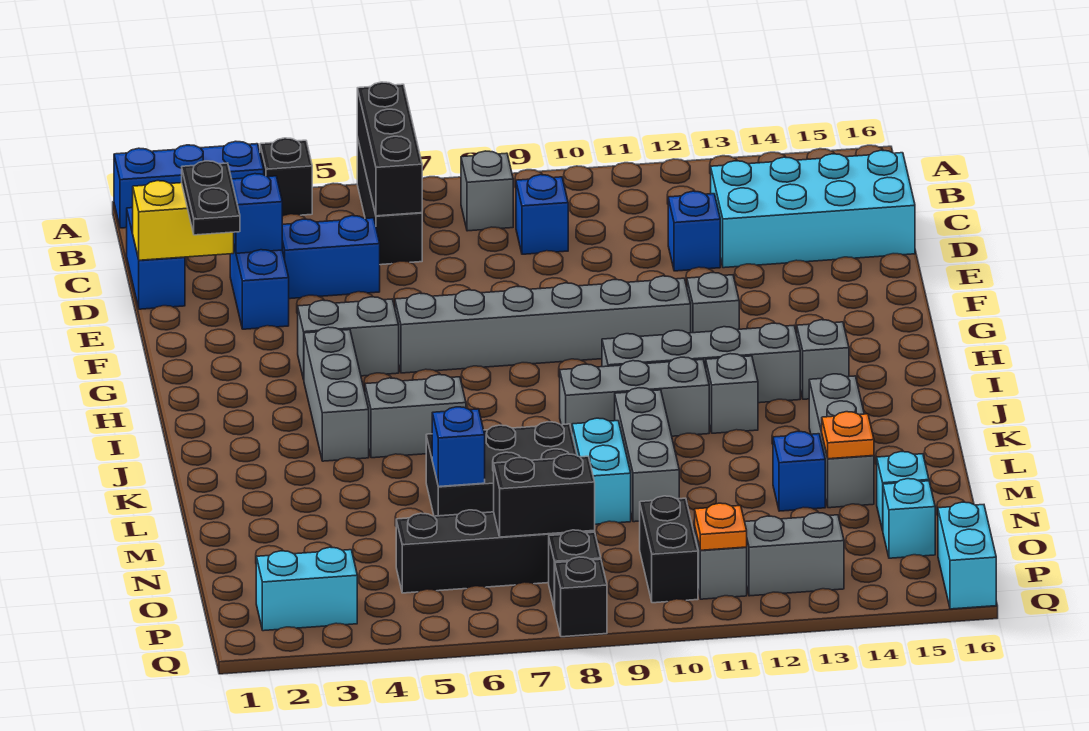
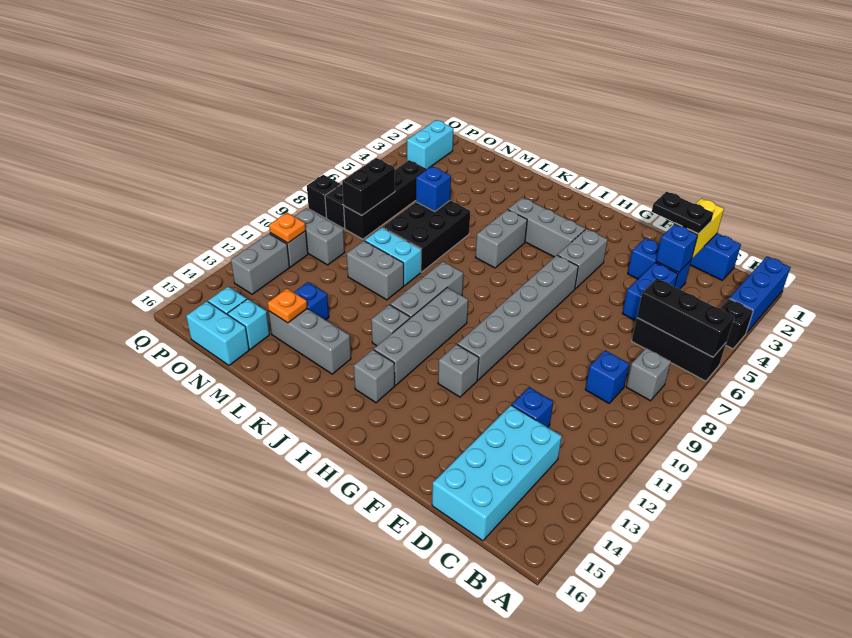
grey 1x3 brick [615,388,679,522] -> grey 1x2 brick [347,241,404,300]
black 1x2 brick [640,496,698,603] -> grey 1x2 brick [294,208,345,265]
cyan 1x2 brick [938,502,996,609] -> cyan 1x2 brick moved to [186,301,249,365]

